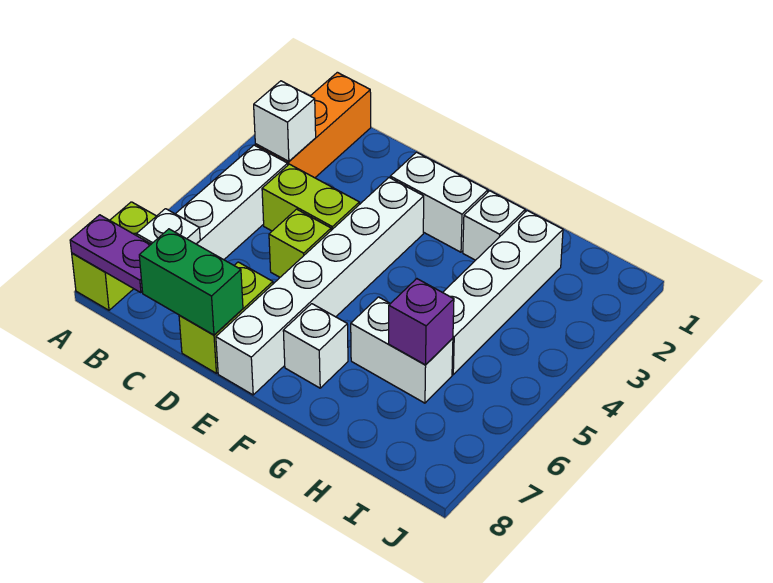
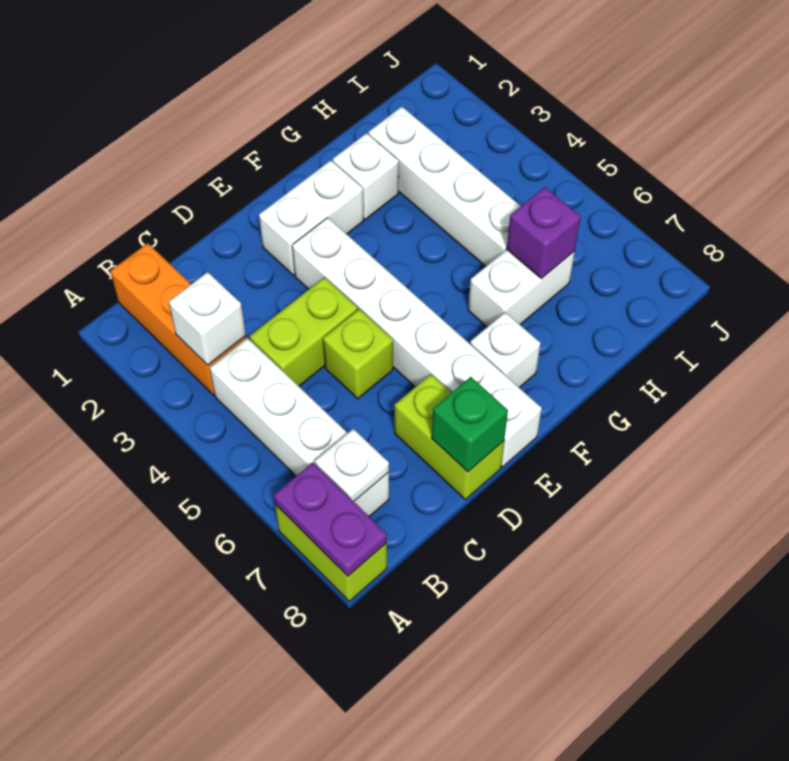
purple 1x2 plate [70,215,151,293] -> purple 1x2 plate turned to [274,463,387,576]
green 1x2 brick [139,229,243,335] -> green 1x1 brick [432,377,508,472]

